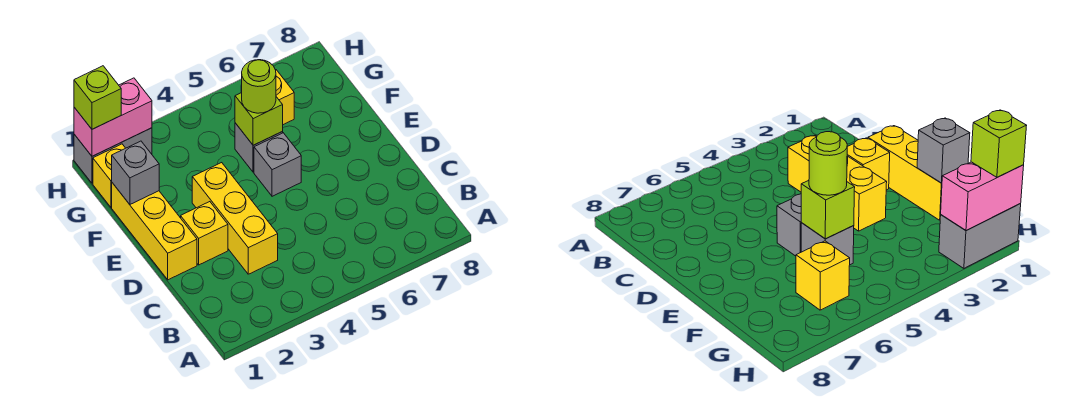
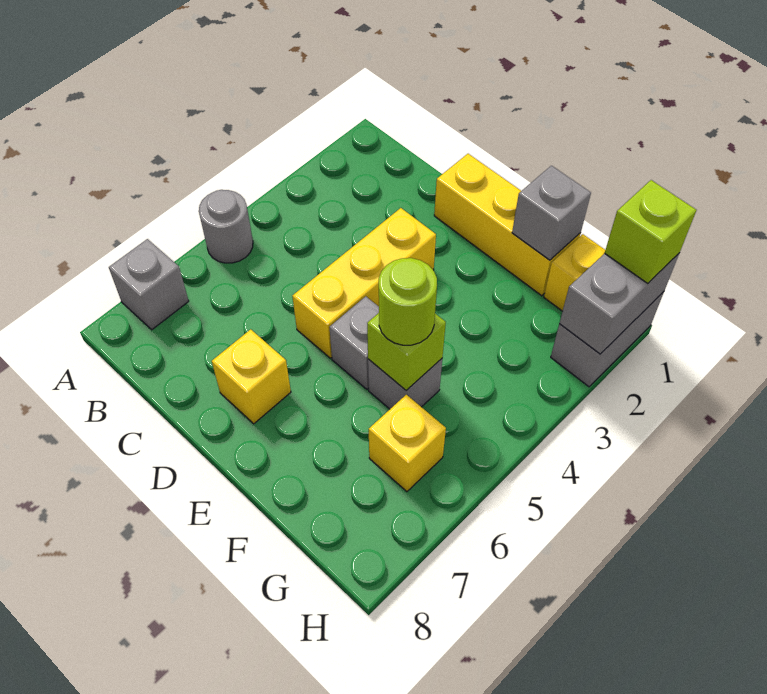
none -> grey 1x1 round brick [199,190,253,263]
none -> grey 1x1 brick [109,239,189,330]
yellow 1x3 brick [192,163,278,274] -> yellow 1x3 brick turned to [292,208,436,358]
yellow 1x1 brick [181,202,228,265] -> yellow 1x1 brick moved to [212,329,291,424]
pink 1x2 brick [74,78,152,156] -> grey 1x2 brick [559,253,679,354]

